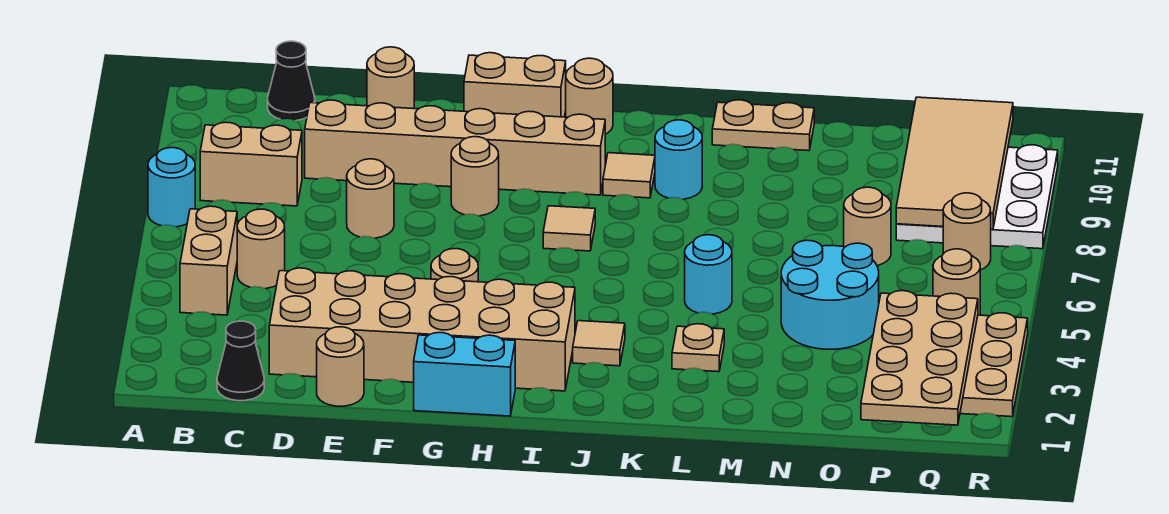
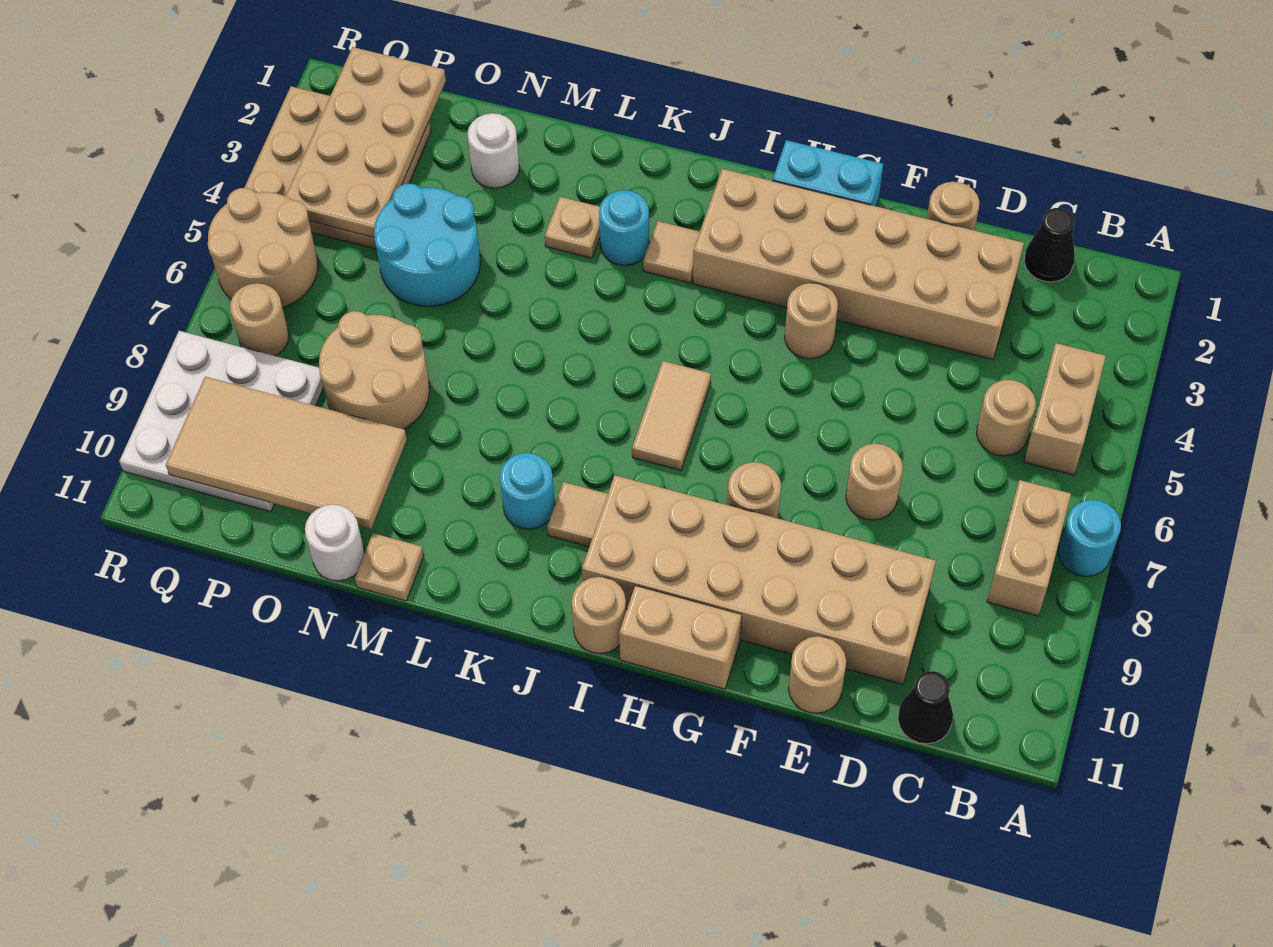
tan 1x2 brick [200,122,302,206] -> tan 1x2 brick turned to [987,480,1071,616]
tan 1x6 brick [305,100,605,195] -> tan 2x6 brick [582,475,936,684]
tan 1x1 tile [543,206,595,251] -> tan 1x2 tile [632,361,711,470]
cyan 1x1 round brick [685,235,732,314] -> cyan 1x1 round brick moved to [599,190,649,266]
tan 1x2 plate [712,100,814,151] -> tan 1x1 plate [355,533,424,601]
none -> white 1x1 round brick [467,113,519,188]
none -> white 1x1 round brick [305,504,365,581]
tan 1x1 round brick [844,187,891,266] -> tan 2x2 round brick [319,311,430,429]
tan 2x4 tile [896,97,1013,229] -> tan 2x4 tile turned to [166,377,407,530]
tan 1x1 round brick [933,249,980,315] -> tan 2x2 round brick [207,188,318,308]

